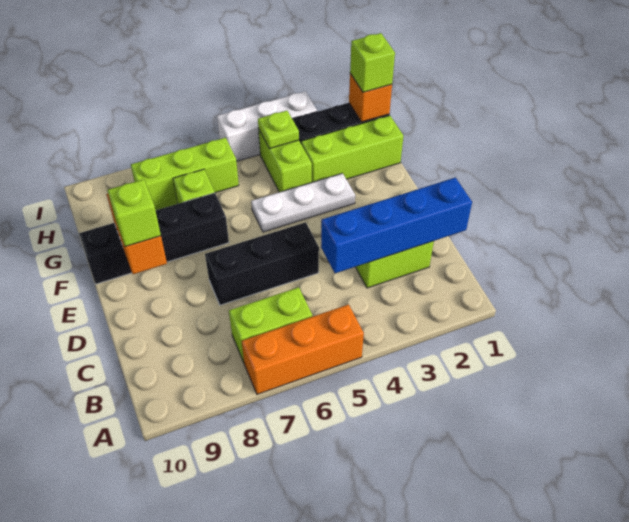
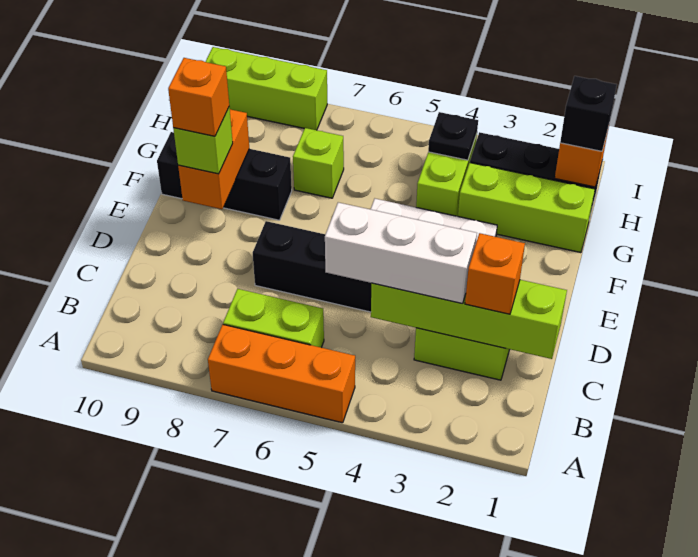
blue 1x4 brick [321,178,472,273] -> lime 1x4 brick [371,280,567,359]
none -> orange 1x1 brick [465,233,525,314]
none -> orange 1x1 brick [168,58,229,136]
black 1x4 brick [79,193,229,284] -> black 1x3 brick [157,132,292,220]
lime 1x1 brick [350,33,395,92] -> black 1x1 brick [560,76,617,151]
lime 1x1 plate [258,111,299,149] -> black 1x1 plate [428,112,478,160]
lime 1x3 brick [131,138,239,210] -> lime 1x3 brick moved to [206,47,327,130]
white 1x3 brick [217,91,317,161] -> white 1x3 brick moved to [325,202,477,303]

